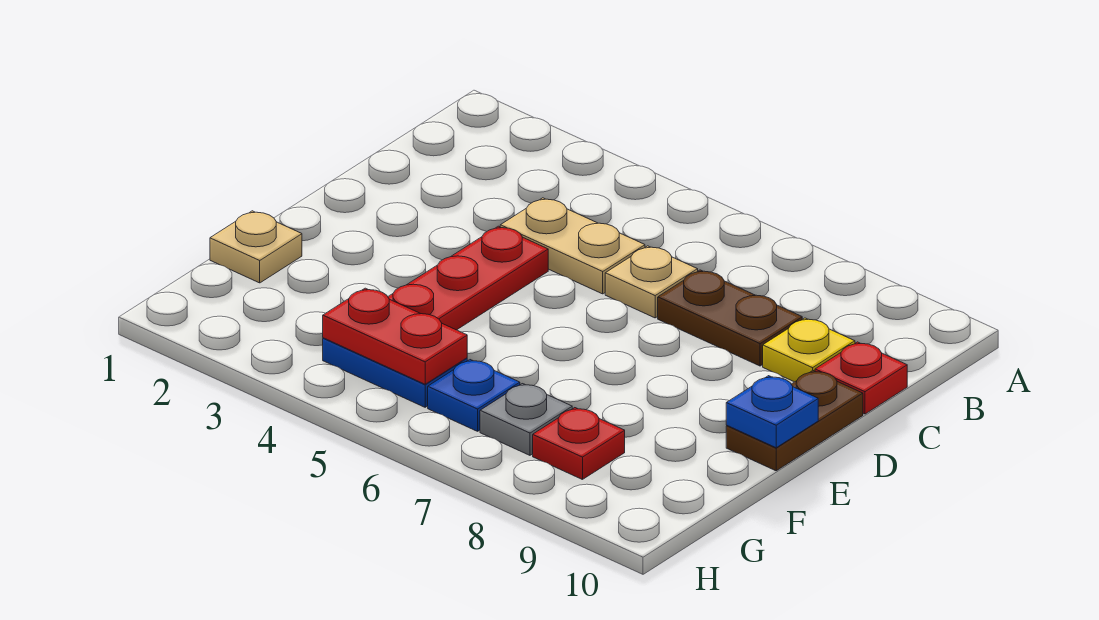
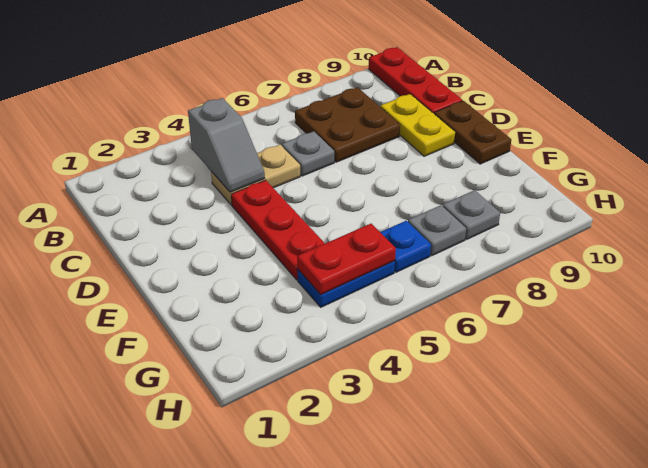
none -> grey 1x2 slope [188,98,265,192]
tan 1x1 plate [605,246,698,318] -> grey 1x1 plate [282,131,334,176]
brown 1x2 plate [658,270,802,366] -> brown 2x2 plate [295,87,400,162]
yellow 1x1 plate [763,318,855,382] -> yellow 1x2 plate [380,94,455,156]
red 1x1 plate [815,342,907,414] -> red 1x3 plate [369,47,462,113]
blue 1x1 plate [726,376,818,448] -> none
tan 1x1 plate [210,211,302,283] -> none
red 1x1 plate [533,408,625,480] -> grey 1x1 plate [443,190,500,239]

